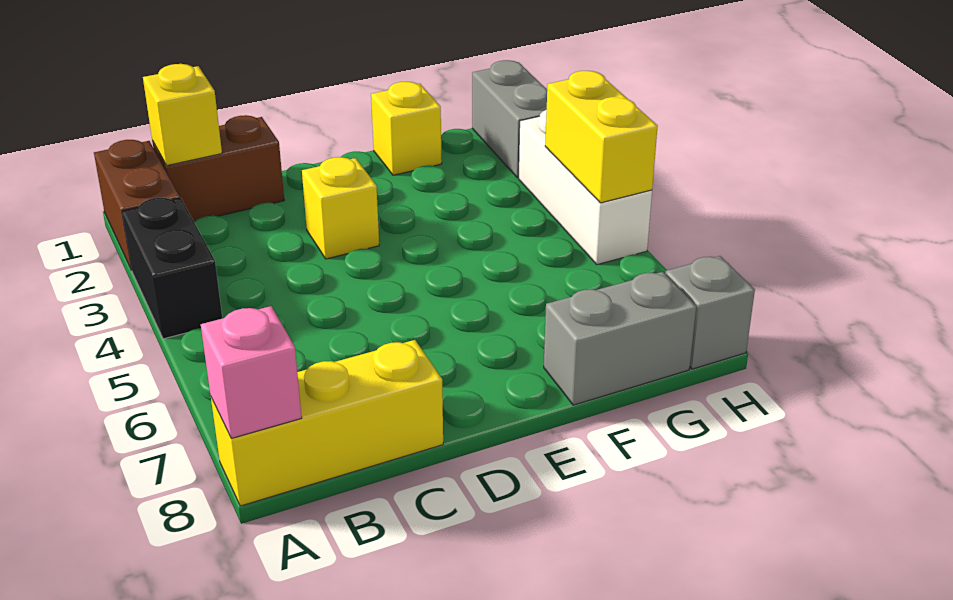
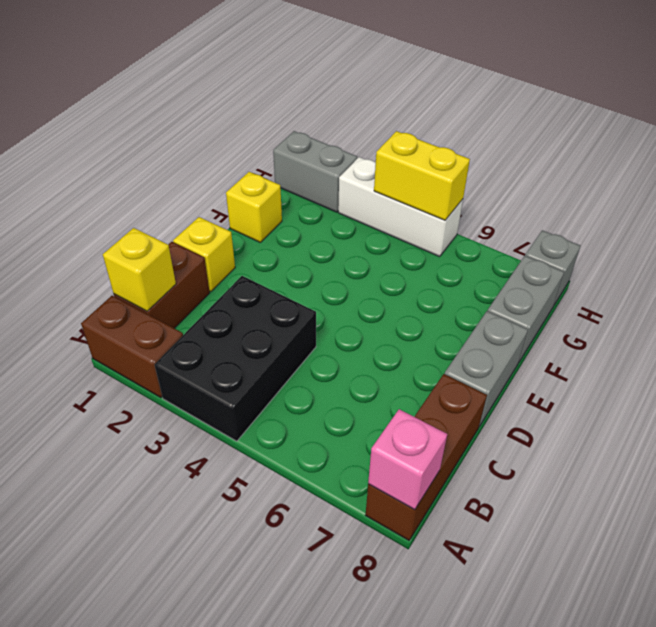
black 1x2 brick [122,198,222,339] -> black 2x3 brick [155,276,316,441]
yellow 1x3 brick [211,340,443,506] -> brown 1x3 brick [366,374,487,540]
yellow 1x1 brick [302,157,379,259] -> yellow 1x1 brick moved to [173,217,235,292]
none -> grey 1x2 brick [445,311,528,427]

